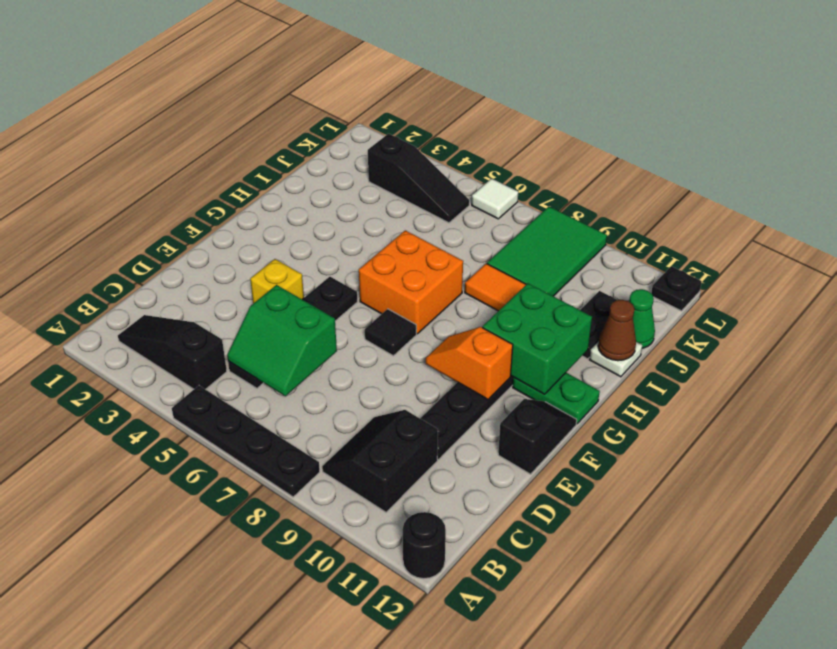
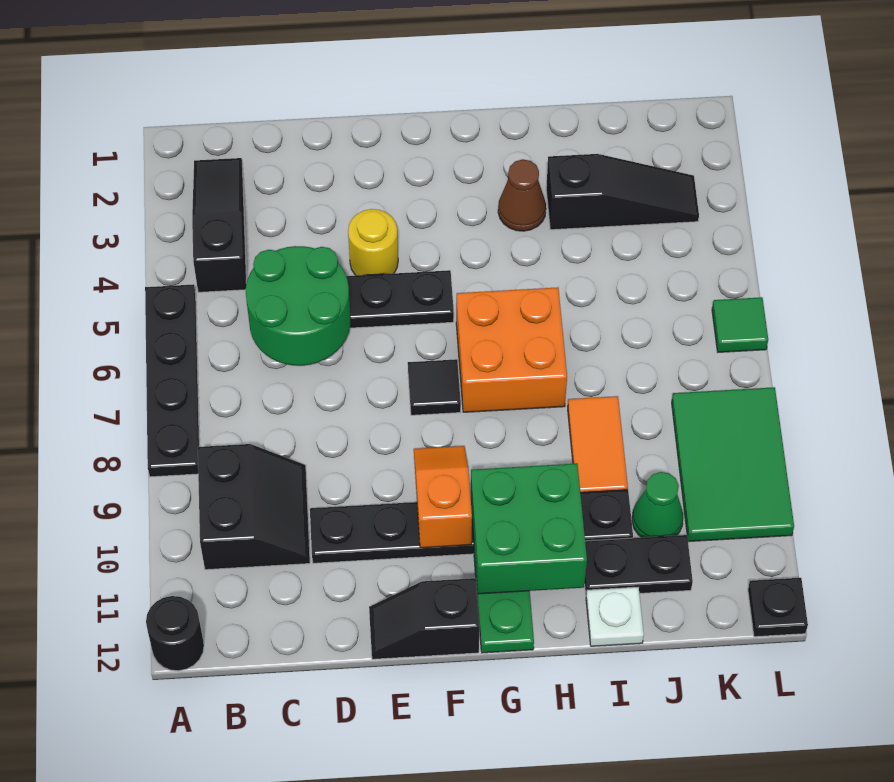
black 2x2 slope [322,410,438,512] -> black 2x2 slope turned to [198,444,310,570]
green 2x2 slope [227,285,337,396] -> green 2x2 round brick [246,246,351,366]
yellow 1x1 brick [250,259,304,303] -> yellow 1x1 round brick [348,209,398,275]
black 1x2 slope [498,399,577,474] -> black 1x2 slope turned to [369,578,479,659]
brown 1x1 cone [598,300,636,361] -> brown 1x1 cone moved to [498,159,546,231]
green 2x3 tile [487,207,607,296] -> green 2x3 tile turned to [672,387,794,542]
green 1x1 cone [629,289,655,348] -> green 1x1 cone moved to [632,472,683,538]
black 1x3 slope [368,134,469,223] -> black 1x3 slope turned to [546,154,699,230]
white 1x1 tile [472,179,518,219] -> green 1x1 tile [712,297,768,352]

